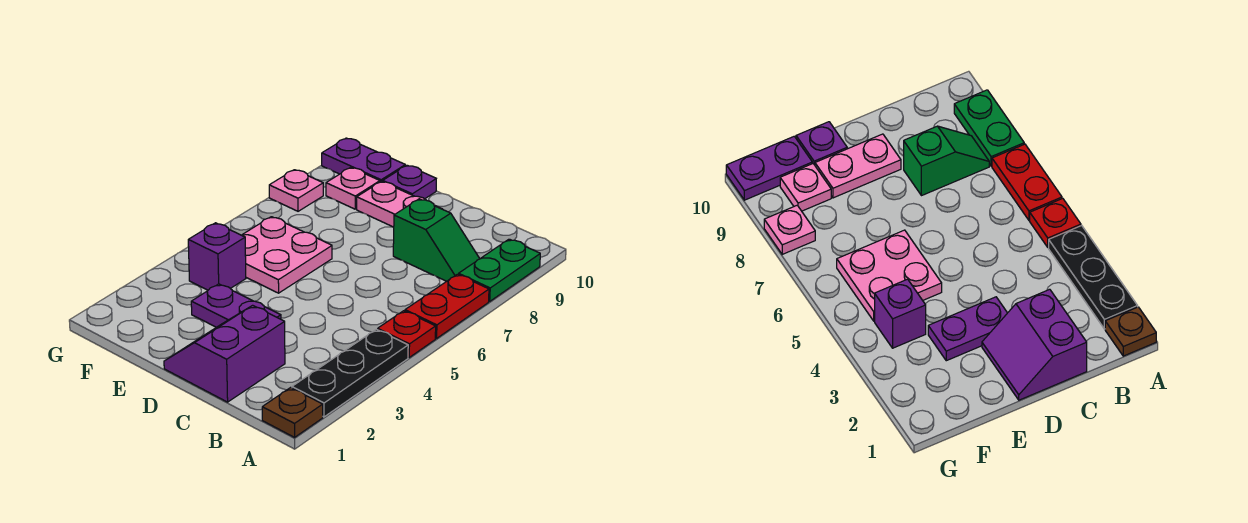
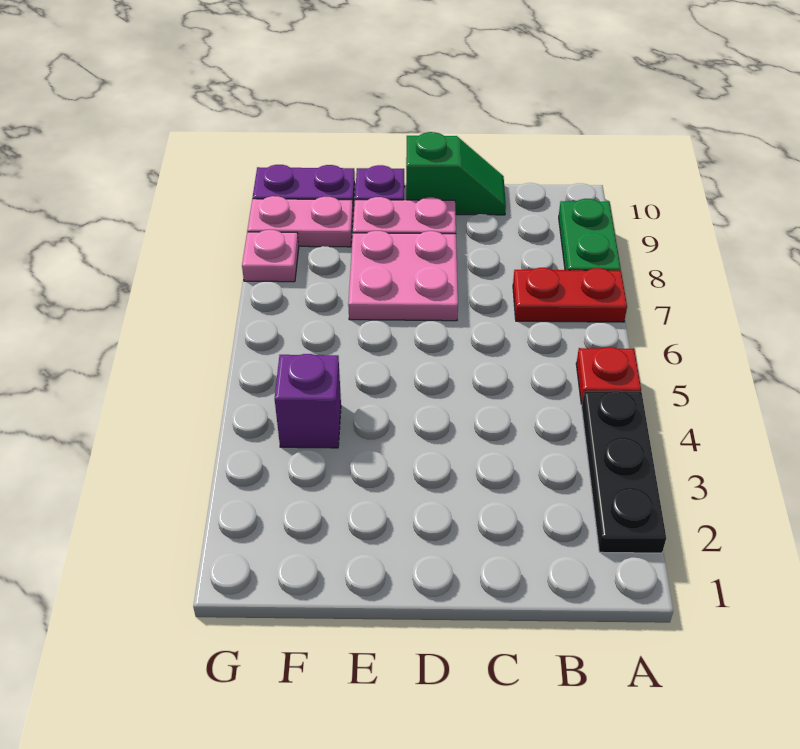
brown 1x1 plate [262,388,323,437] -> none
red 1x2 plate [405,274,489,339] -> red 1x2 plate turned to [513,268,627,322]
green 1x2 slope [393,199,480,281] -> green 1x2 slope moved to [406,132,506,215]
purple 2x2 slope [164,305,285,402] -> none
purple 1x2 plate [191,284,281,327] -> none
pink 2x2 plate [242,217,332,293] -> pink 2x2 plate moved to [348,231,458,321]
pink 1x1 plate [326,168,380,209] -> pink 1x2 plate [247,196,353,247]

